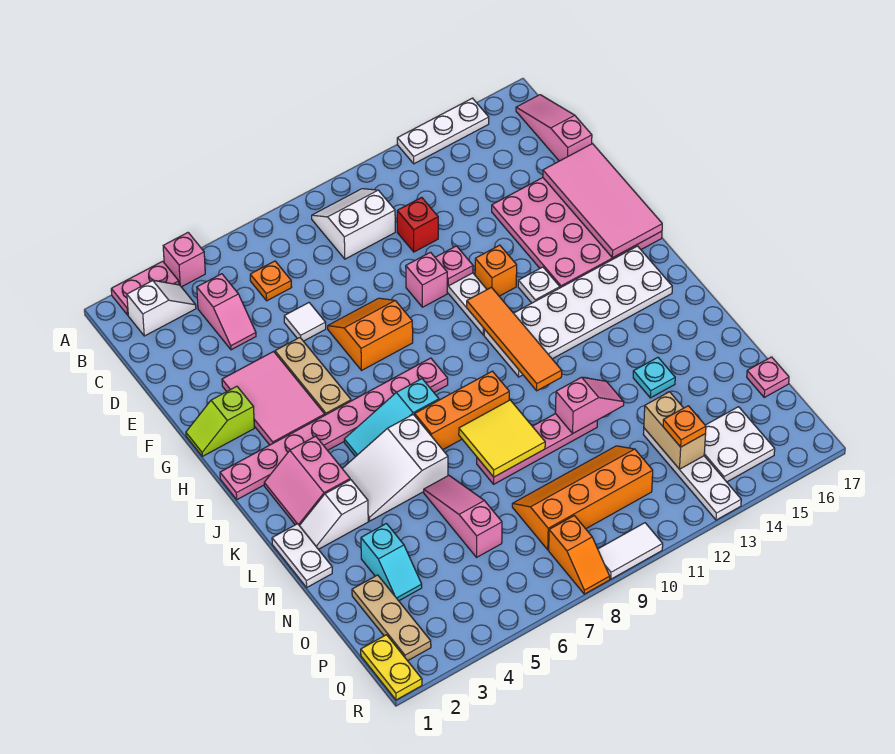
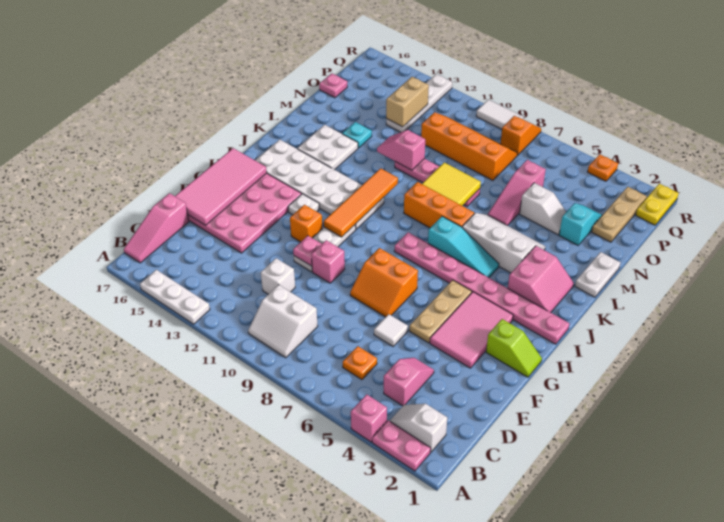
red 1x1 brick [397,197,438,252] -> white 1x1 brick [261,258,295,294]
white 2x3 slope [342,414,448,521] -> white 2x3 slope turned to [462,213,545,273]
white 1x2 slope [299,480,368,549] -> white 1x2 slope moved to [520,183,566,235]
orange 2x4 slope [512,446,653,550] -> orange 2x4 slope turned to [421,112,517,180]
orange 1x1 plate [663,406,706,447] -> orange 1x1 plate moved to [588,154,618,181]
white 2x2 plate [704,407,775,482] -> white 2x2 plate moved to [297,125,358,170]

